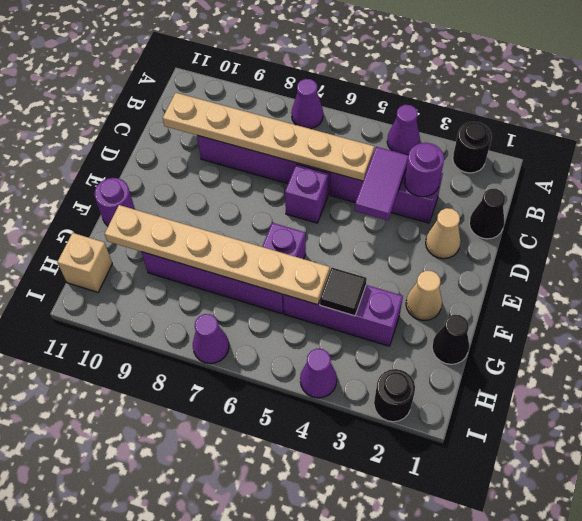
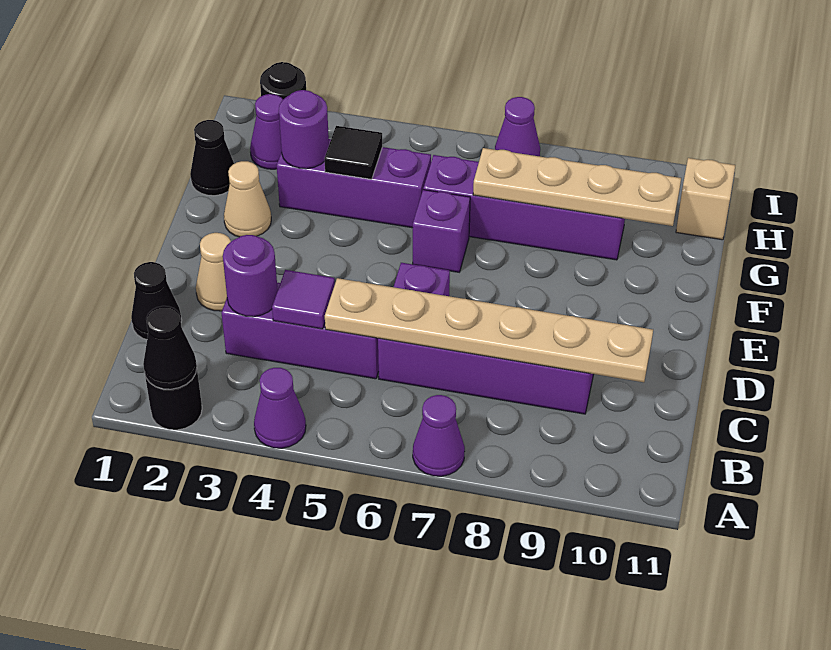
none -> black 1x1 cone [143,306,197,389]
purple 1x2 tile [355,147,408,220] -> purple 1x1 tile [272,270,335,329]
purple 1x1 round brick [95,178,135,226] -> purple 1x1 round brick moved to [279,90,329,169]
tan 1x6 plate [105,205,330,305] -> tan 1x4 plate [473,148,681,226]
purple 1x1 cone [300,349,337,398] -> purple 1x1 cone moved to [250,94,283,169]

